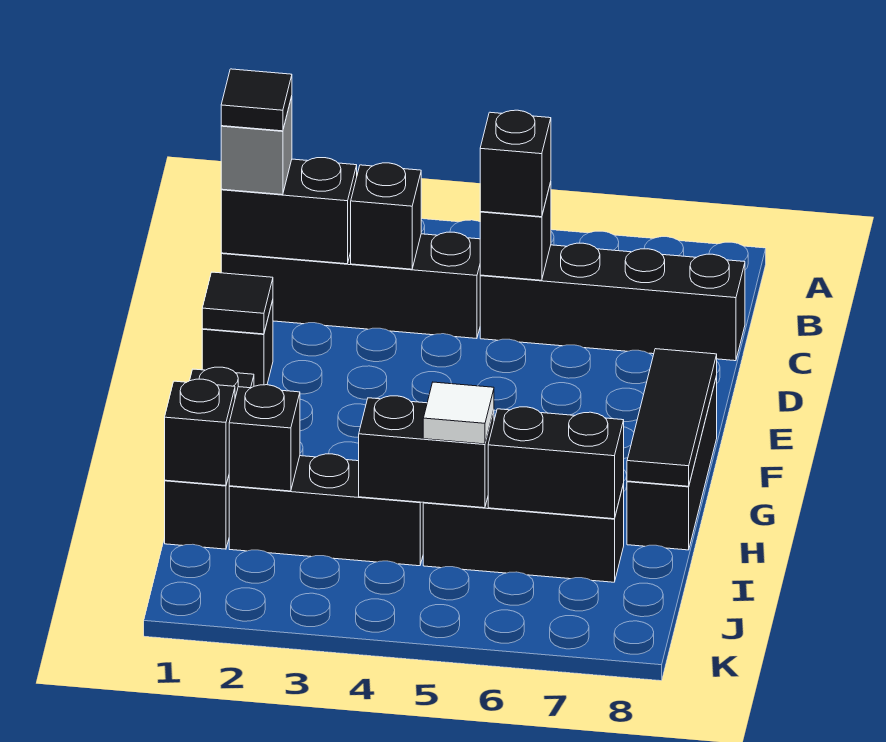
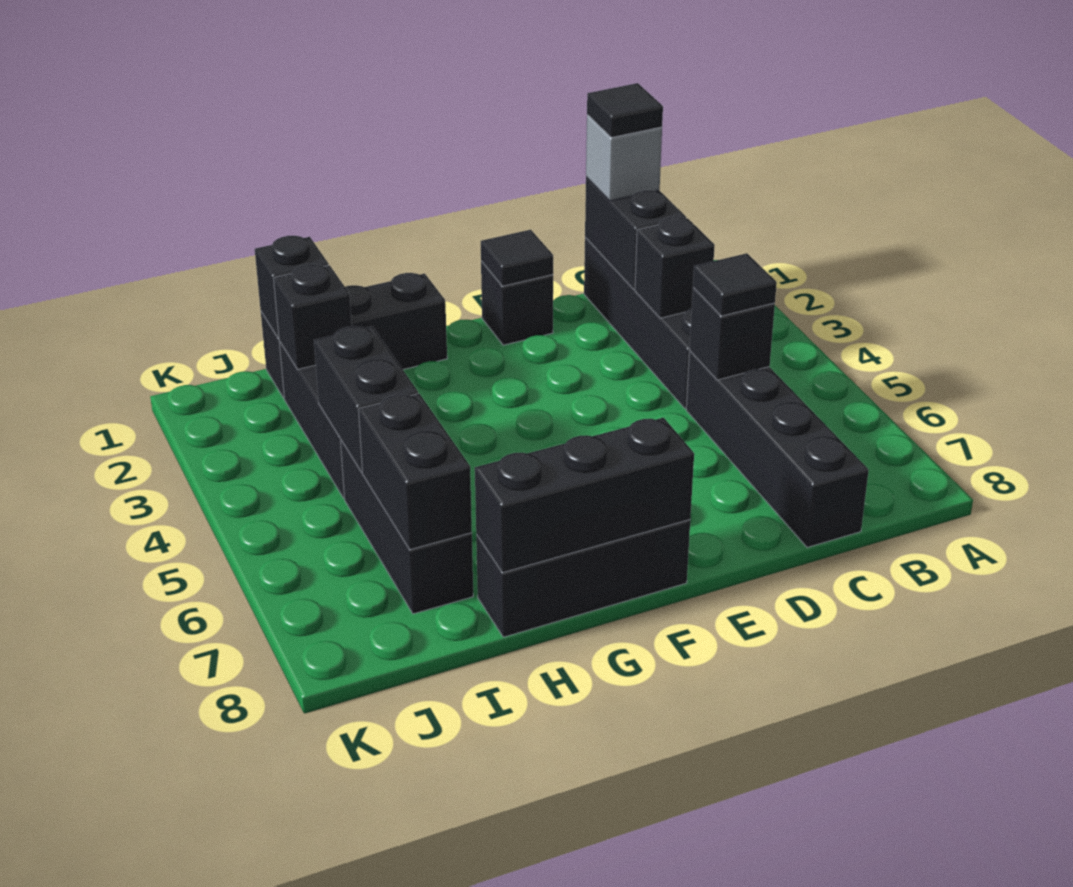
black 1x1 brick [480,110,551,217] -> black 1x1 tile [693,253,777,316]
black 1x3 tile [627,349,717,486] -> black 1x3 brick [475,418,694,573]
white 1x1 tile [423,382,494,444] -> none

